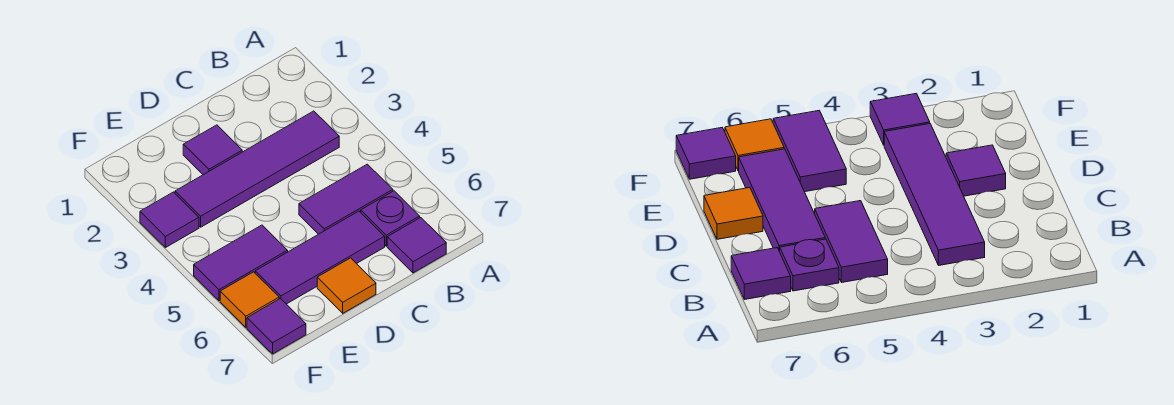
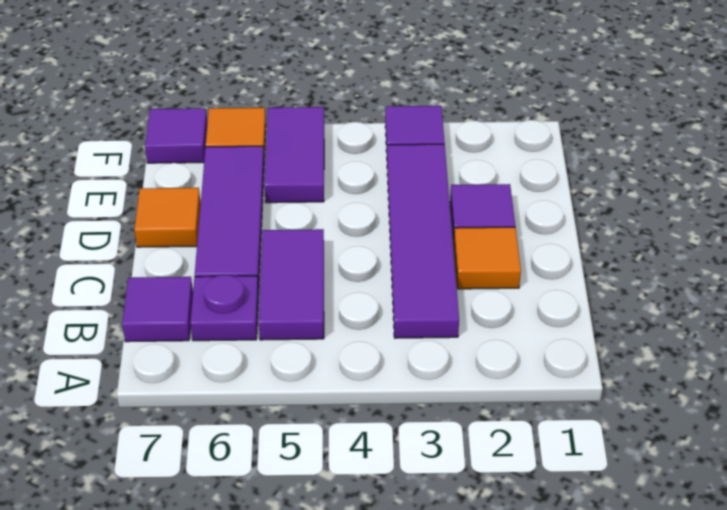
none -> orange 1x1 tile [454,227,521,289]

